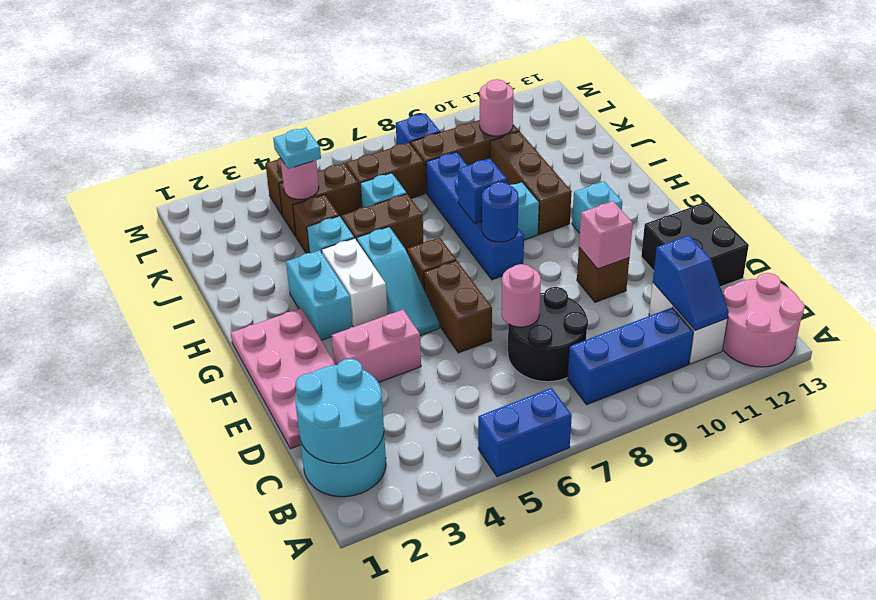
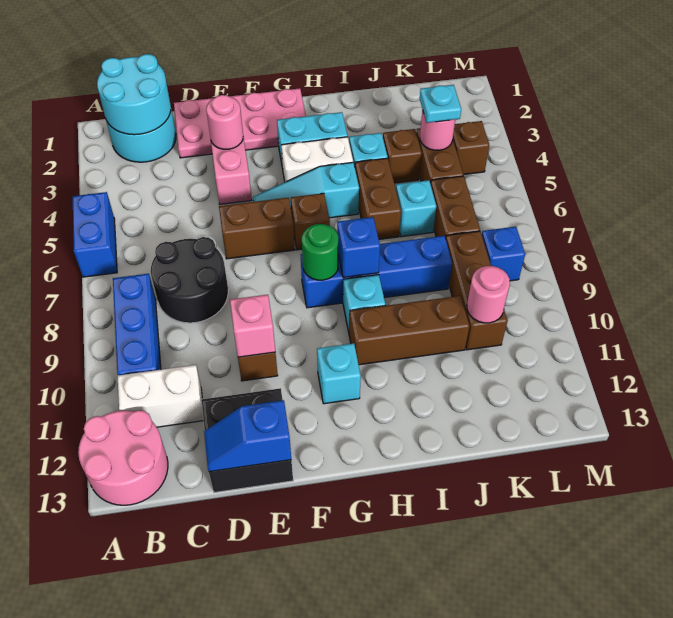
blue 1x2 slope [653,236,729,330] -> blue 1x2 slope moved to [204,400,291,472]
pink 1x1 round brick [502,264,541,327] -> pink 1x1 round brick moved to [206,95,243,149]
blue 1x1 round brick [482,182,518,242] -> green 1x1 round brick [302,224,338,280]

